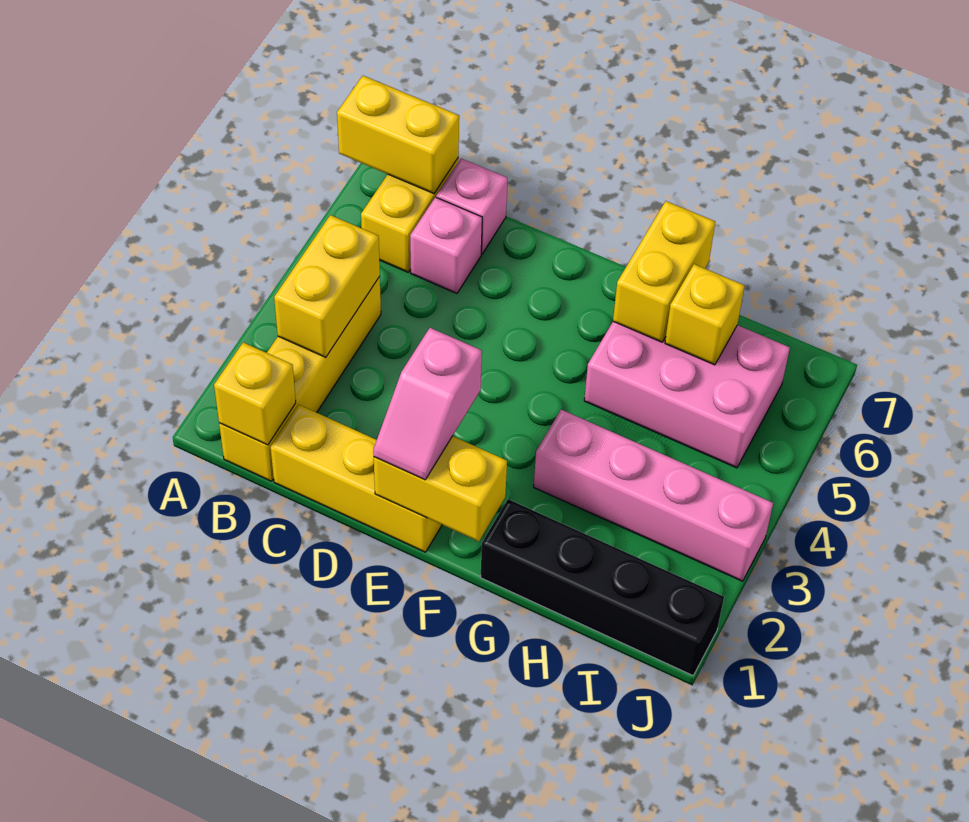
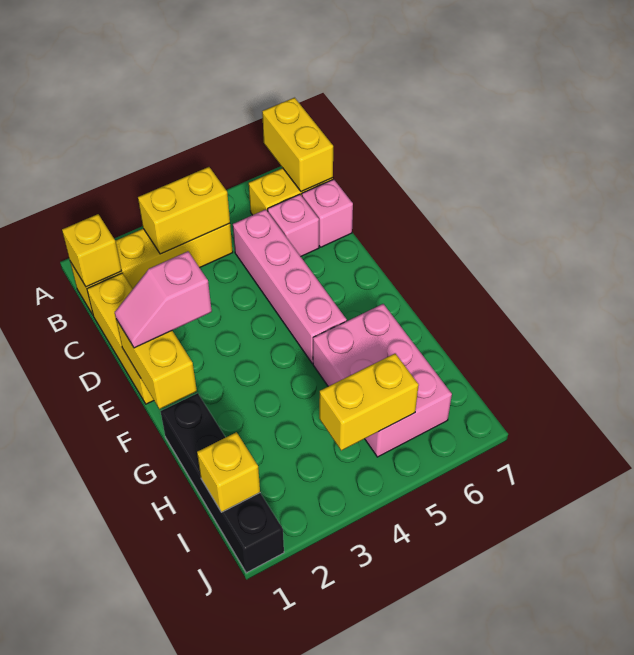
pink 1x4 brick [534,409,773,581] -> pink 1x4 brick moved to [233,209,347,363]
yellow 1x2 brick [613,201,715,342] -> yellow 1x2 brick moved to [319,354,419,450]
yellow 1x1 brick [665,264,745,365] -> yellow 1x1 brick moved to [197,432,260,512]

